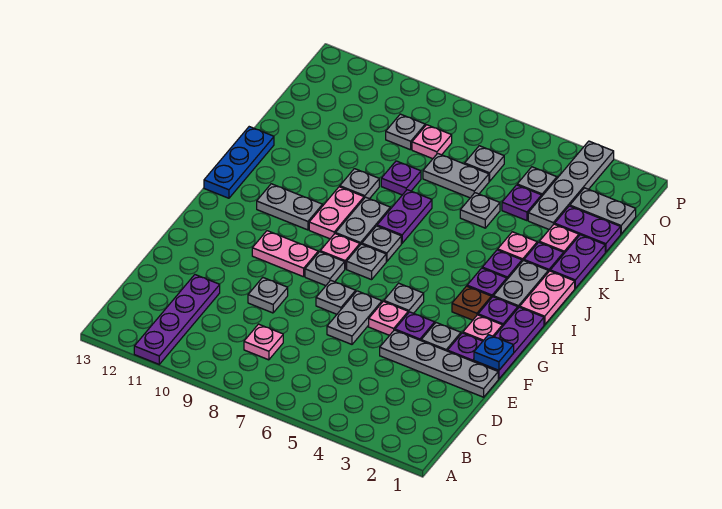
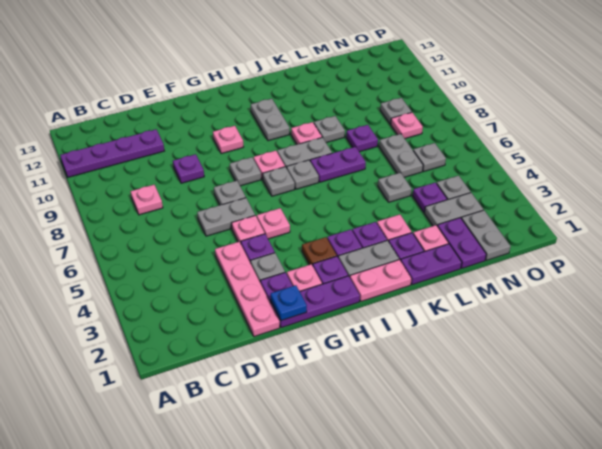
grey 1x4 plate [380,330,498,397] -> pink 1x4 plate [215,242,280,337]
grey 1x1 plate [248,278,288,313] -> purple 1x1 plate [173,154,204,183]
grey 1x1 plate [384,283,424,313] -> pink 1x1 plate [257,208,290,239]
pink 1x2 plate [252,231,318,277] -> pink 1x1 plate [213,126,243,154]
pink 1x2 plate [309,187,364,239] -> pink 1x1 plate [291,122,322,144]
blue 1x3 plate [204,127,274,198] -> none
grey 1x4 plate [528,141,614,229] -> grey 1x2 plate [425,193,483,226]

